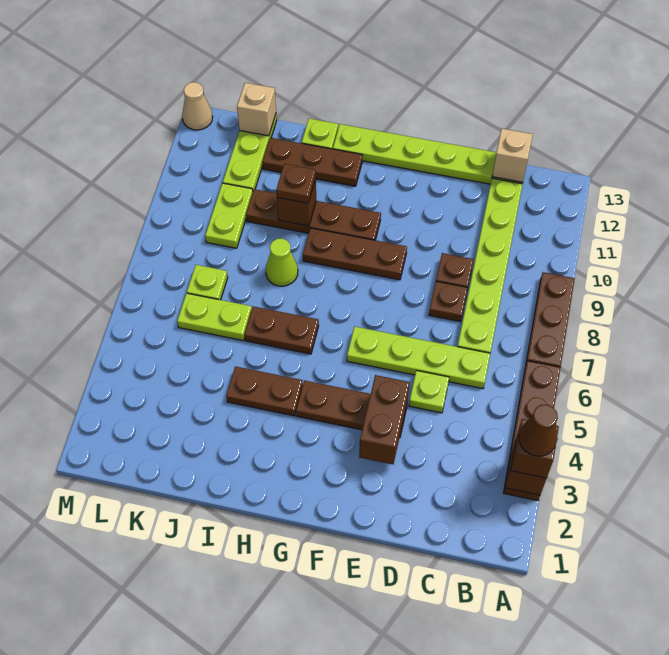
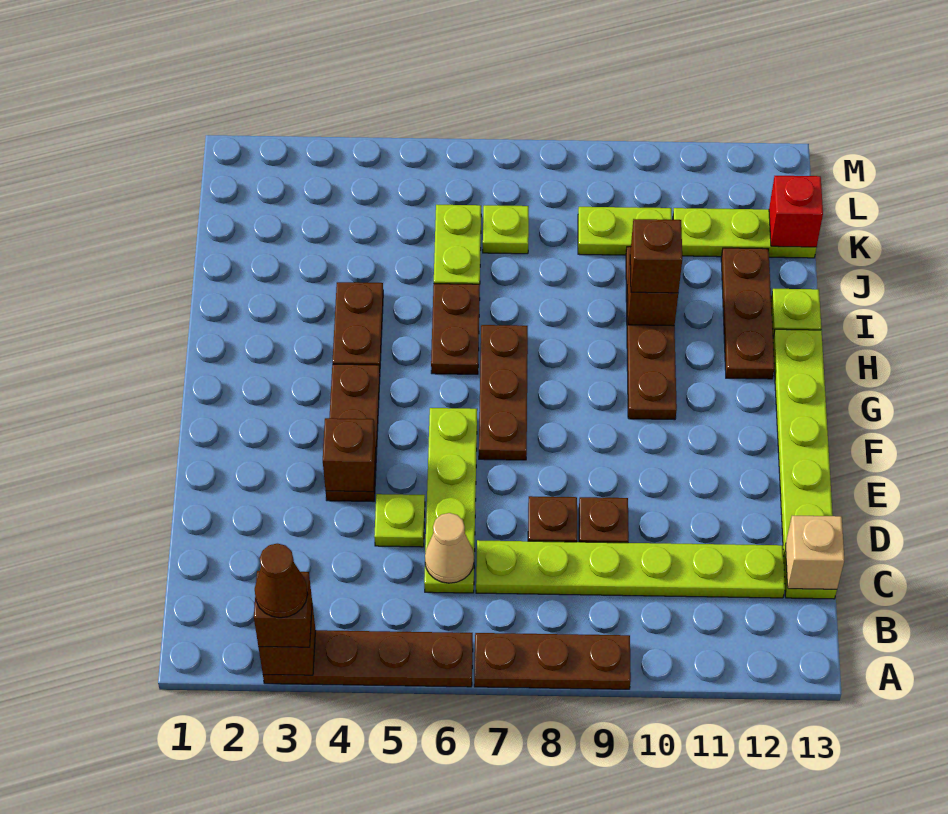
brown 1x2 brick [359,375,410,464] -> brown 1x1 brick [323,418,376,492]
brown 1x3 plate [303,228,407,280] -> brown 1x3 plate moved to [479,325,528,460]
lime 1x1 cone [266,239,298,286] -> none
brown 1x1 plate [276,164,316,203] -> brown 1x1 brick [630,219,682,293]
tan 1x1 brick [237,83,276,136] -> red 1x1 brick [769,176,823,247]
tan 1x1 cone [182,82,213,130] -> tan 1x1 cone moved to [425,513,474,583]

